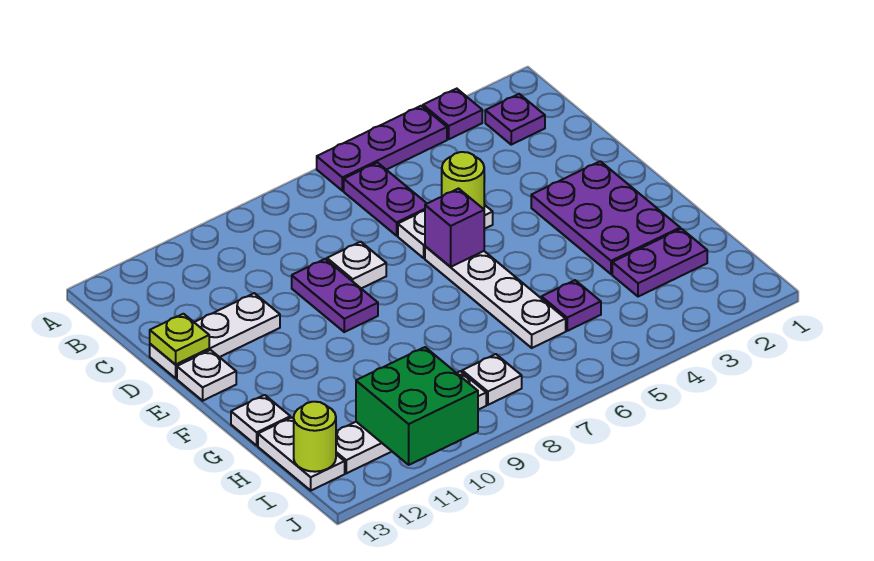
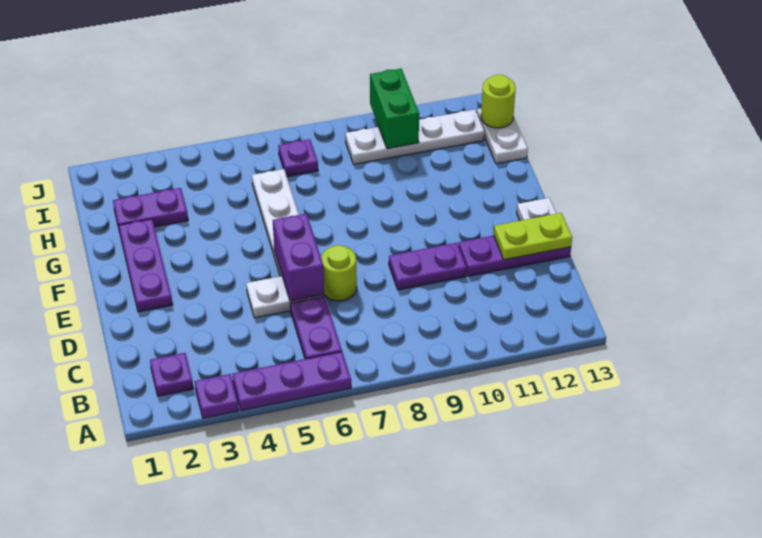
lime 1x1 round brick [442,152,484,209] -> lime 1x1 round brick moved to [321,245,357,301]
white 1x1 plate [327,242,386,288] -> none
purple 1x2 plate [292,259,378,332] -> purple 1x2 plate turned to [389,243,467,290]
white 1x3 plate [150,293,280,378] -> purple 1x3 plate [459,236,571,276]
lime 1x1 plate [150,314,209,365] -> lime 1x2 plate [494,213,572,260]
purple 2x3 plate [531,161,680,274] -> purple 1x3 plate [119,219,173,312]
purple 1x1 brick [425,189,484,267] -> purple 1x2 brick [273,214,324,301]
white 1x1 plate [231,395,290,445] -> none
purple 1x1 plate [541,280,601,331] -> purple 1x1 plate moved to [278,139,318,177]
white 1x1 plate [462,354,522,405] -> none
green 2x2 brick [356,347,478,465] -> green 1x2 brick [370,69,419,149]

